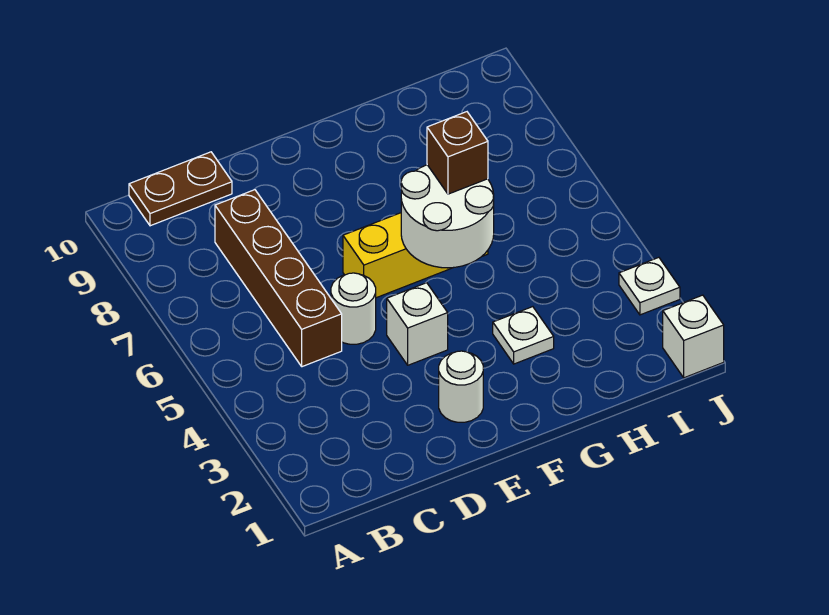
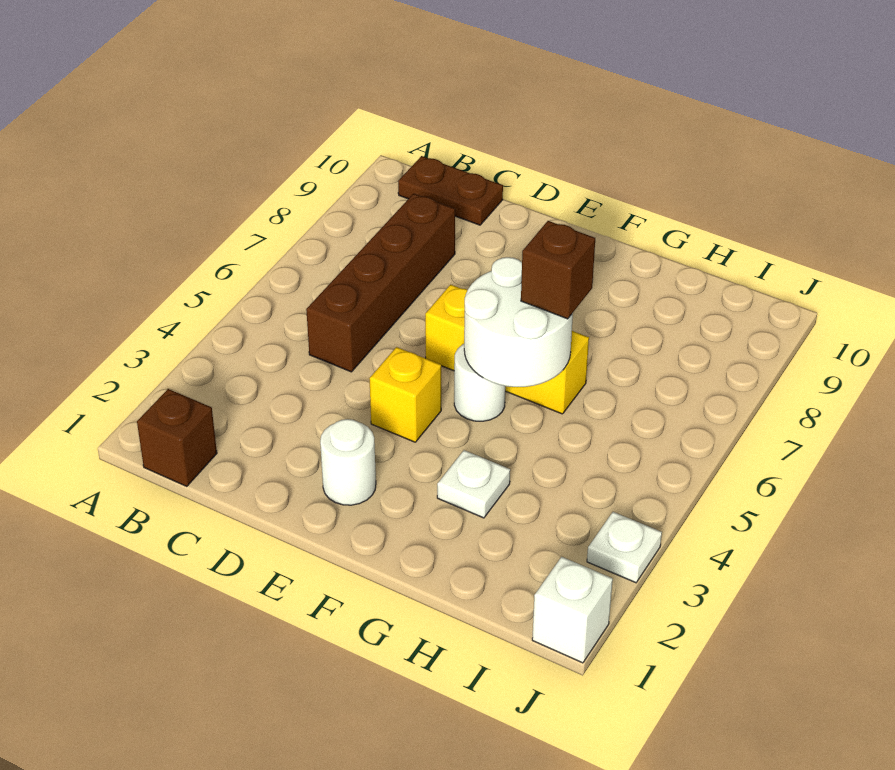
none -> brown 1x1 brick [137,389,217,486]
white 1x1 round brick [331,273,376,344] -> white 1x1 round brick moved to [454,344,505,421]
white 1x1 brick [387,283,448,365] -> yellow 1x1 brick [369,347,441,442]

